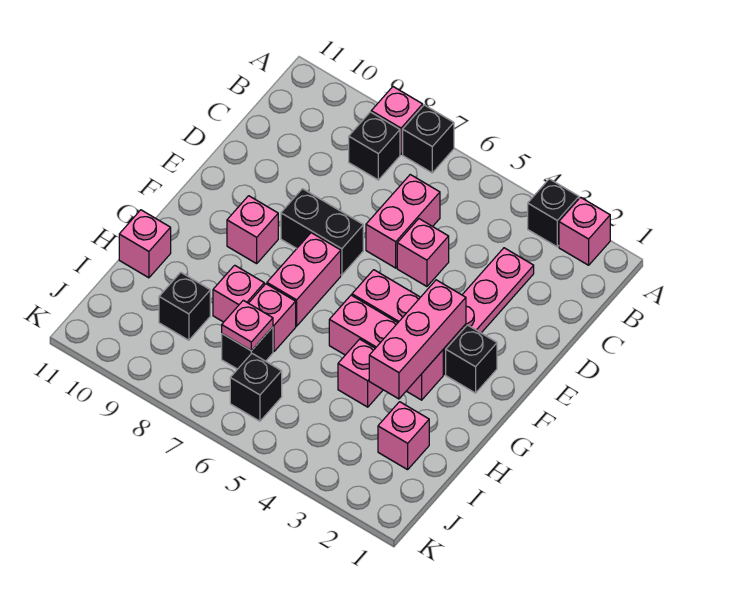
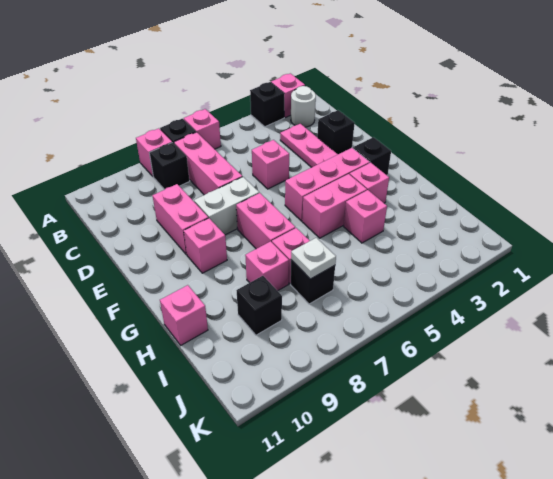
none -> white 1x1 round brick [291,86,316,127]
pink 1x2 brick [366,175,440,268] -> pink 1x2 brick moved to [153,184,208,255]
black 1x2 brick [281,189,363,275] -> white 1x2 brick [194,177,259,235]
pink 1x3 brick [369,280,466,399] -> pink 1x3 brick moved to [174,132,242,195]
pink 1x1 brick [378,402,429,470] -> pink 1x1 brick moved to [184,109,221,149]
pink 1x1 plate [222,300,273,351] -> white 1x1 plate [291,238,336,279]
black 1x1 brick [230,354,282,421] -> black 1x1 brick moved to [317,110,355,154]

